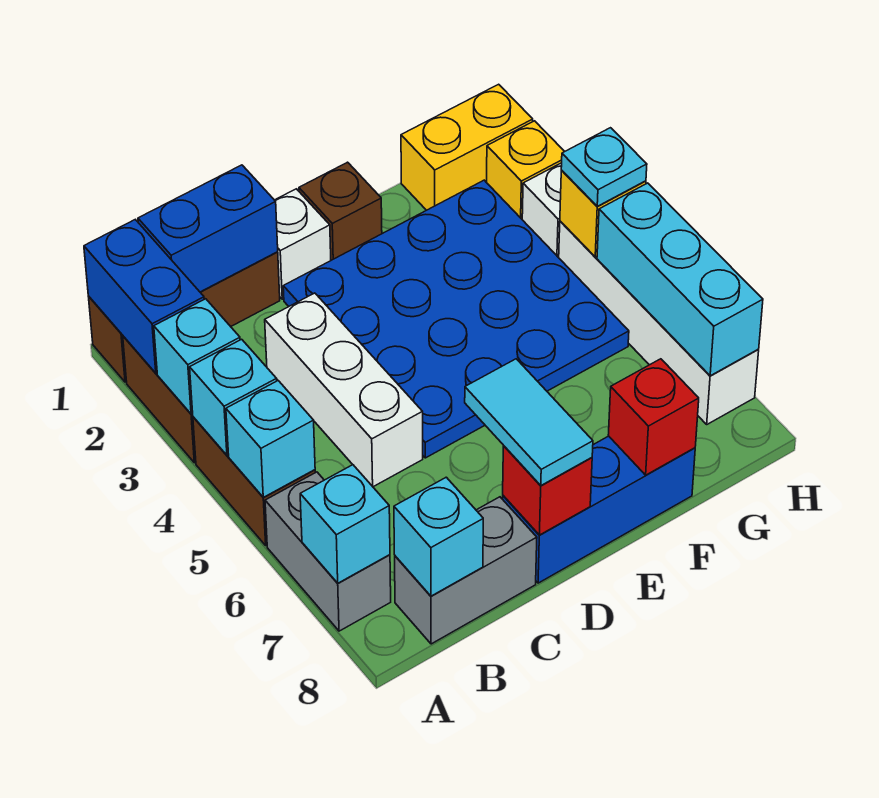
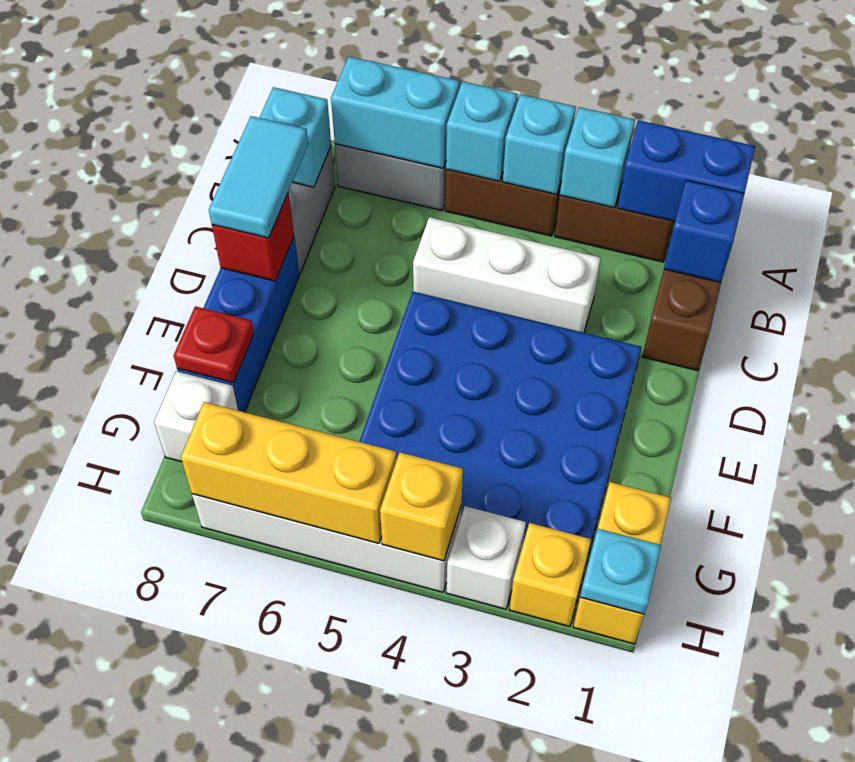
cyan 1x1 brick [300,465,390,583] -> cyan 1x2 brick [331,56,459,168]
blue 1x2 brick [138,165,278,292] -> blue 1x1 brick [664,180,744,282]
white 1x1 brick [275,189,331,299] -> white 1x1 brick moved to [154,371,238,462]
cyan 1x2 tile [465,359,593,485] -> cyan 1x2 tile turned to [209,116,308,238]
brown 1x1 brick [299,162,382,260] -> none
red 1x1 brick [608,359,699,475] -> red 1x1 plate [174,306,254,383]
cyan 1x1 plate [561,128,647,206] -> cyan 1x1 plate moved to [580,529,661,614]
cyan 1x3 brick [597,183,763,376] -> yellow 1x3 brick [181,402,397,544]

